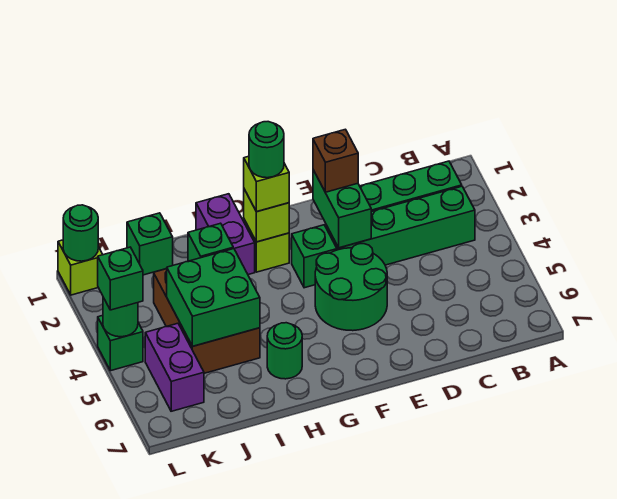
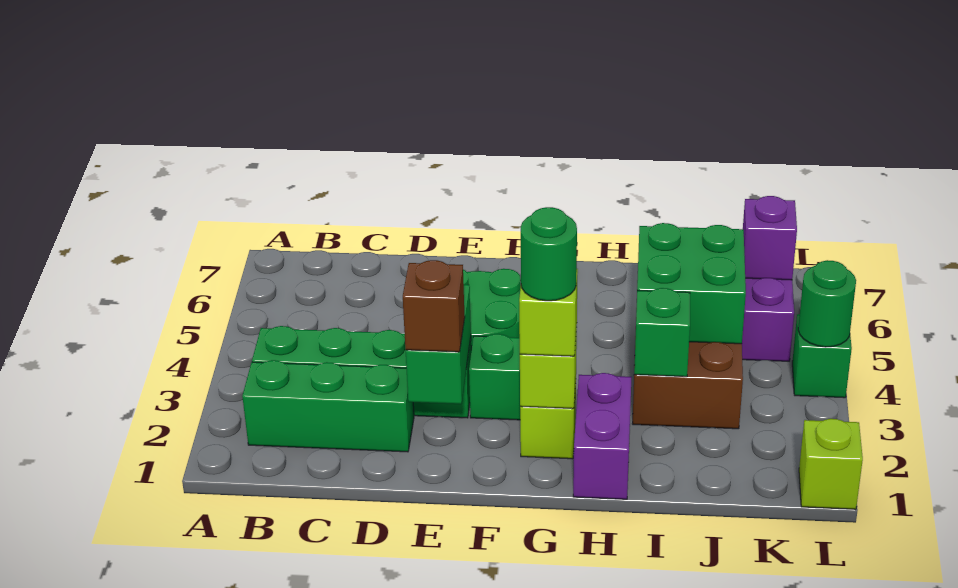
green 1x1 round brick [267,323,302,379] -> none
green 1x1 brick [127,213,173,275] -> none
none -> purple 1x1 brick [743,196,797,280]
green 1x1 round brick [63,205,98,261] -> none
green 1x1 brick [98,247,143,310] -> none

